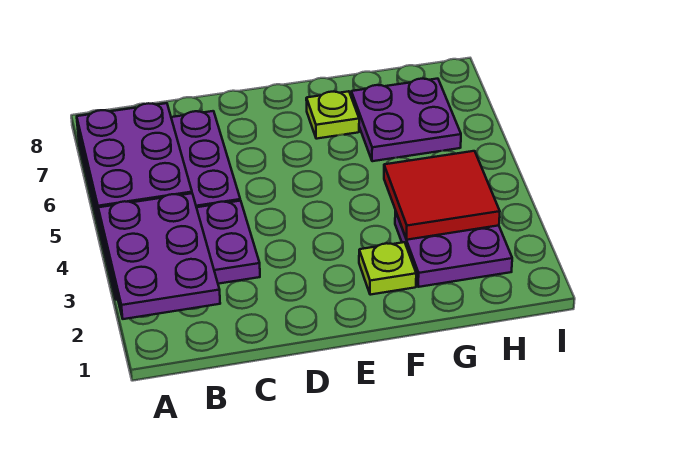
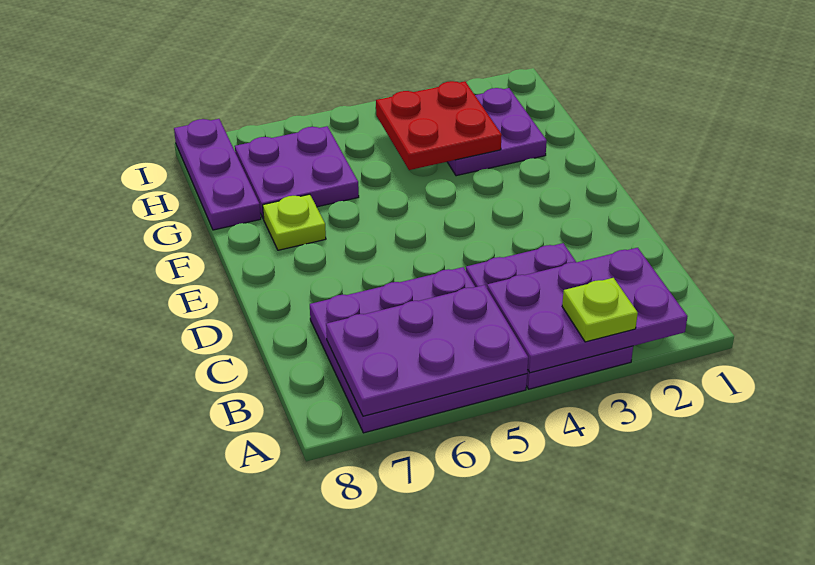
lime 1x1 plate [359,242,416,295] -> lime 1x1 plate moved to [562,278,638,342]
red 2x2 tile [384,151,500,240] -> red 2x2 plate [376,81,502,170]
none -> purple 1x3 plate [174,119,261,230]

